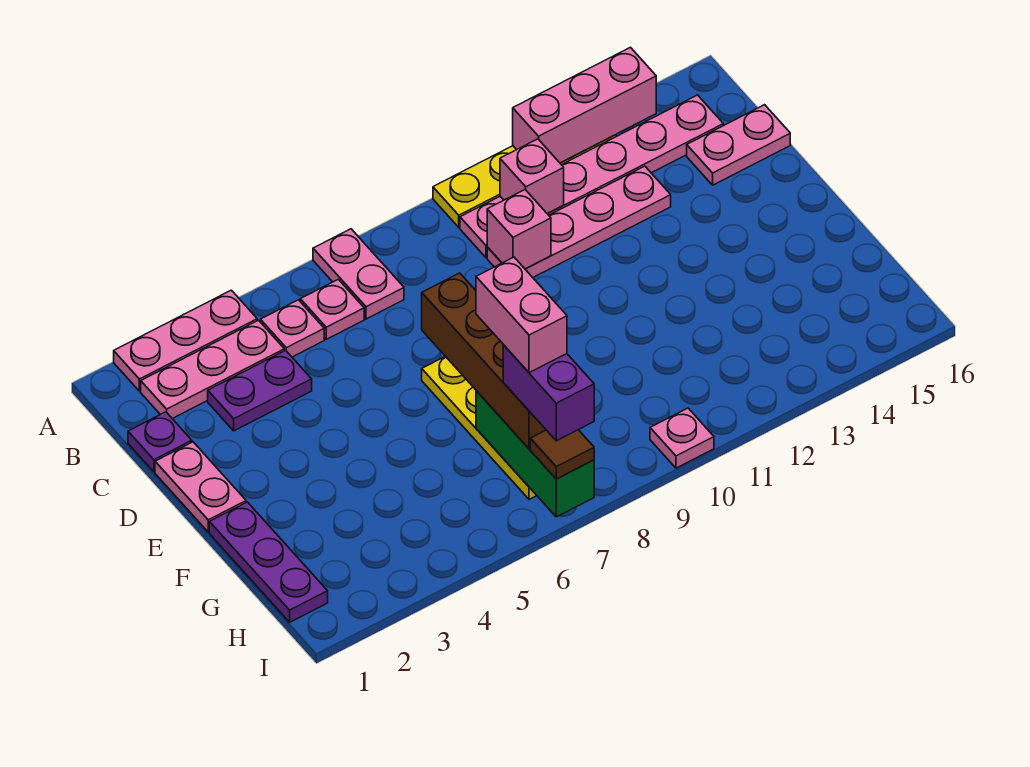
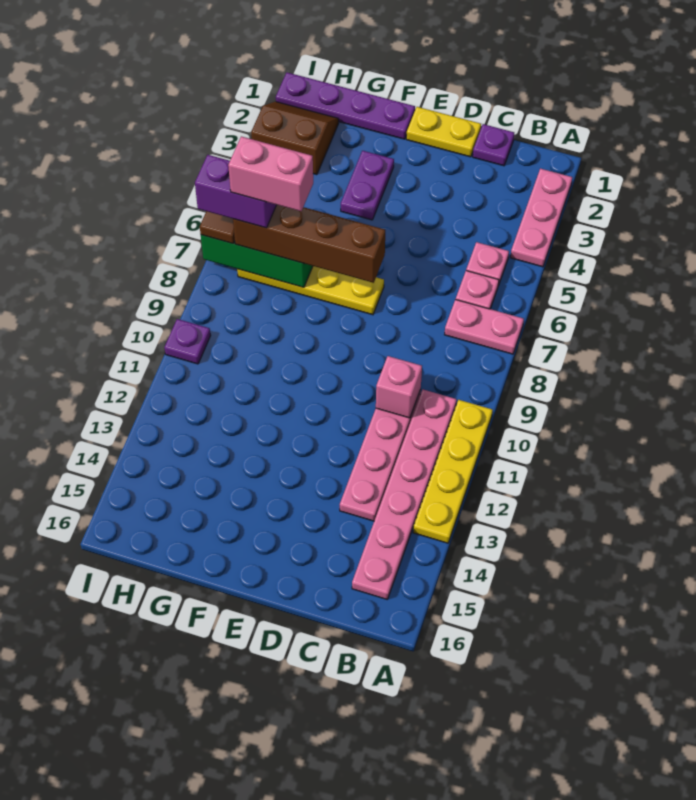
pink 1x3 brick [513,47,656,163] -> none
pink 1x3 plate [141,320,284,419] -> none
pink 1x1 brick [500,139,564,214] -> none
purple 1x2 plate [208,350,312,431] -> purple 1x2 plate moved to [341,151,394,220]
pink 1x2 plate [687,105,790,185] -> none
pink 1x2 plate [155,442,246,532] -> yellow 1x2 plate [406,107,481,157]
purple 1x3 plate [209,502,328,622] -> purple 1x4 plate [276,73,415,139]
none -> brown 2x2 slope [251,102,339,175]
pink 1x1 plate [650,408,714,468] -> purple 1x1 plate [164,319,211,364]

